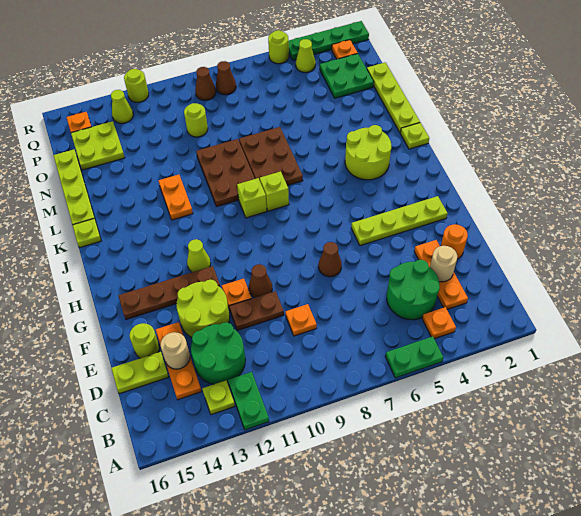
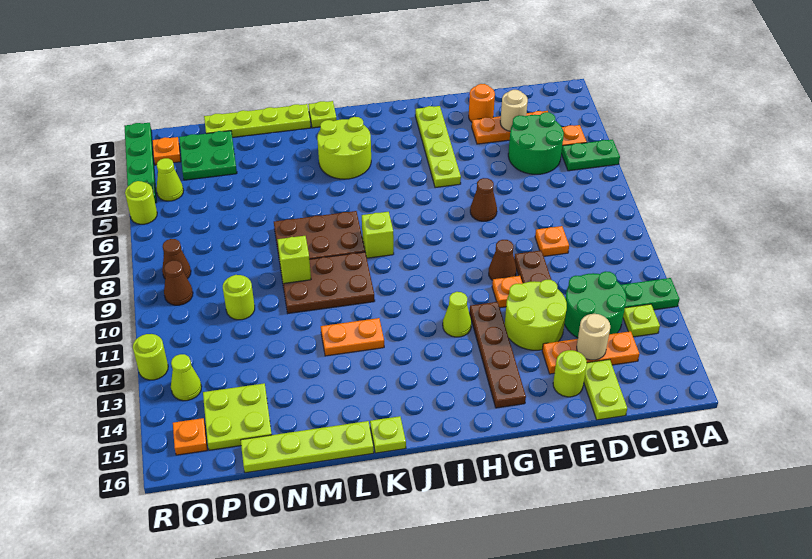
green 1x2 plate [385,336,443,378] -> green 1x2 plate turned to [561,139,620,171]
lime 1x1 brick [237,178,267,218] -> lime 1x1 brick moved to [277,236,311,283]

